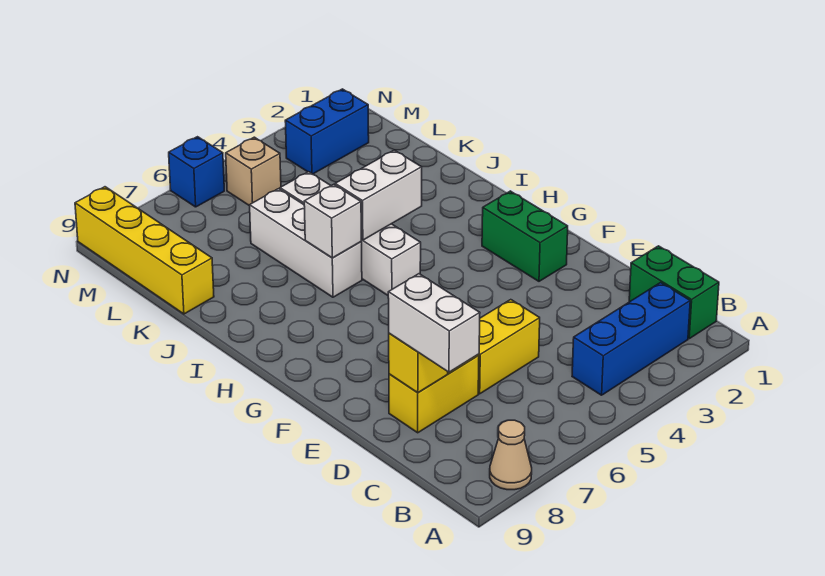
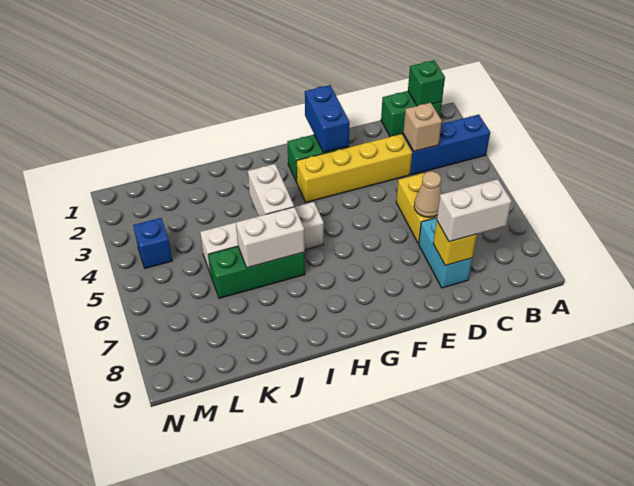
tan 1x1 cone [490,420,532,490] -> tan 1x1 cone moved to [414,171,442,217]
none -> green 1x1 brick [408,60,445,106]
blue 1x3 brick [572,283,690,395] -> blue 1x3 brick turned to [403,115,490,175]
yellow 1x2 brick [389,355,479,433] -> cyan 1x2 brick [419,218,472,288]
white 1x3 brick [250,189,362,297] -> green 1x3 brick [208,246,305,298]
white 1x1 brick [304,184,361,258] -> white 1x2 brick [236,207,305,268]
yellow 1x4 brick [75,187,214,314] -> yellow 1x4 brick moved to [296,134,412,202]
blue 1x2 brick [285,89,369,174] -> blue 1x2 brick moved to [305,85,350,152]
tan 1x1 brick [226,137,281,206] -> tan 1x1 brick moved to [403,103,442,151]
blue 1x1 brick [169,137,224,207] -> blue 1x1 brick moved to [133,218,172,268]

